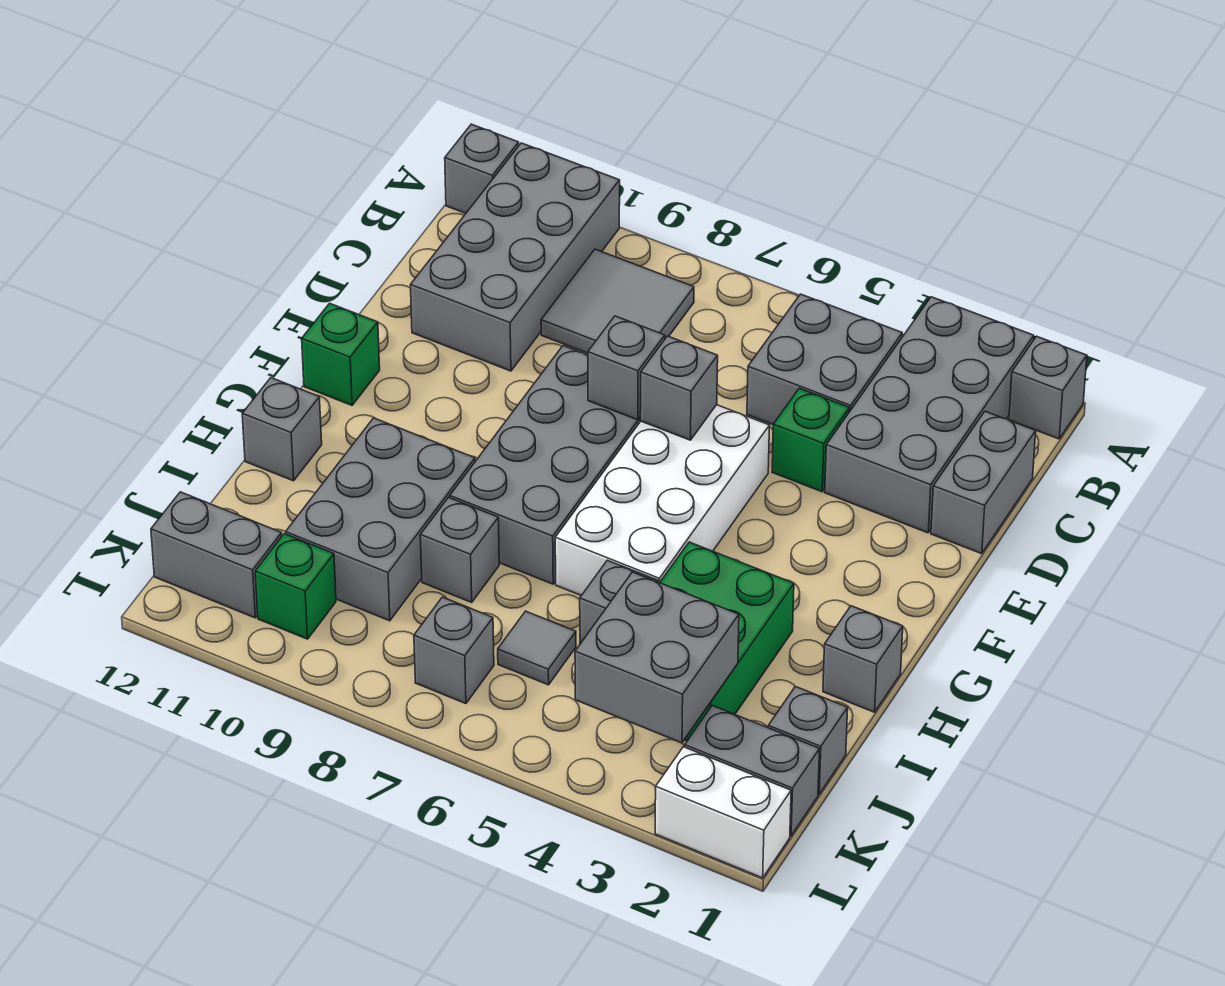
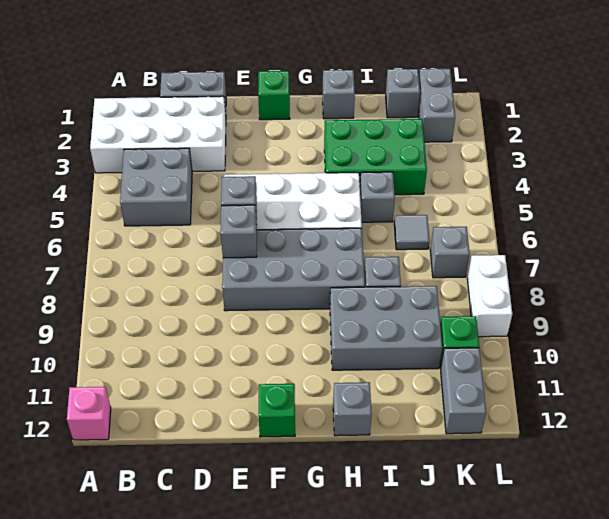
grey 1x1 brick [1009,336,1087,439] -> none
grey 2x4 brick [825,297,1034,533] -> white 2x4 brick [90,96,226,173]
grey 2x4 brick [411,143,620,371] -> none
grey 1x1 brick [445,124,519,213] -> pink 1x1 brick [67,387,111,440]
grey 2x2 tile [541,249,694,353] -> none
green 1x1 brick [772,388,849,492] -> green 1x1 brick moved to [258,71,290,120]
grey 2x2 brick [575,572,739,743] -> none
white 1x2 brick [655,747,791,878] -> white 1x2 brick moved to [467,255,512,337]

